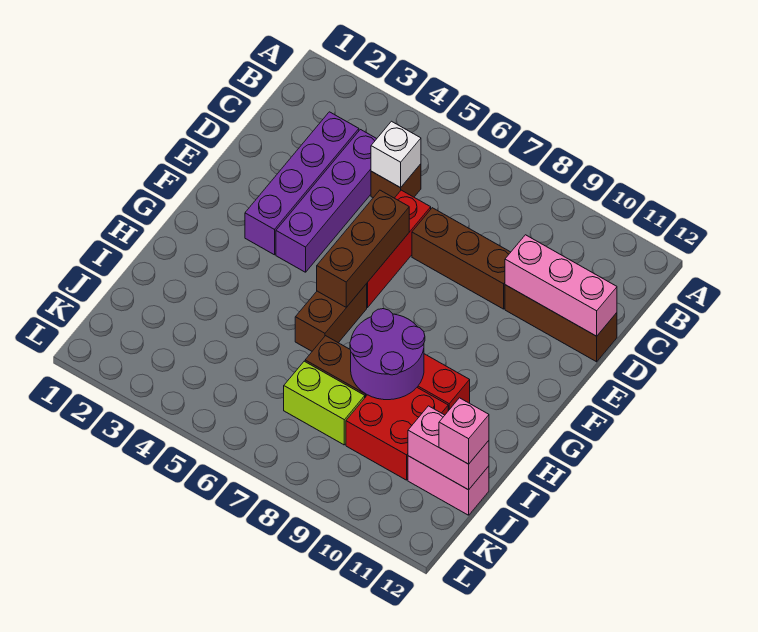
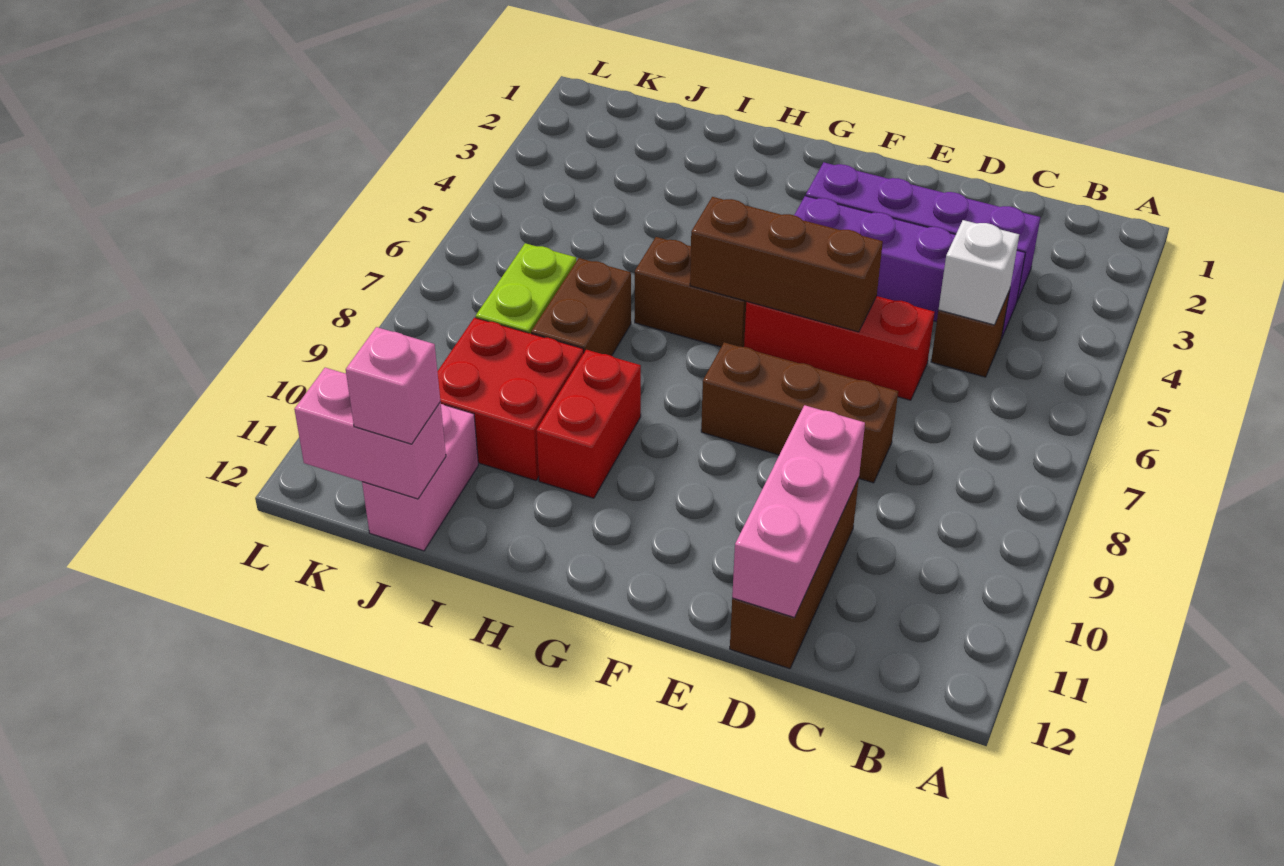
brown 1x3 brick [412,208,511,309] -> brown 1x3 brick turned to [701,343,898,483]
purple 2x2 round brick [350,309,425,400] -> none
pink 1x2 brick [408,406,489,490] -> pink 1x2 brick turned to [294,368,446,499]

